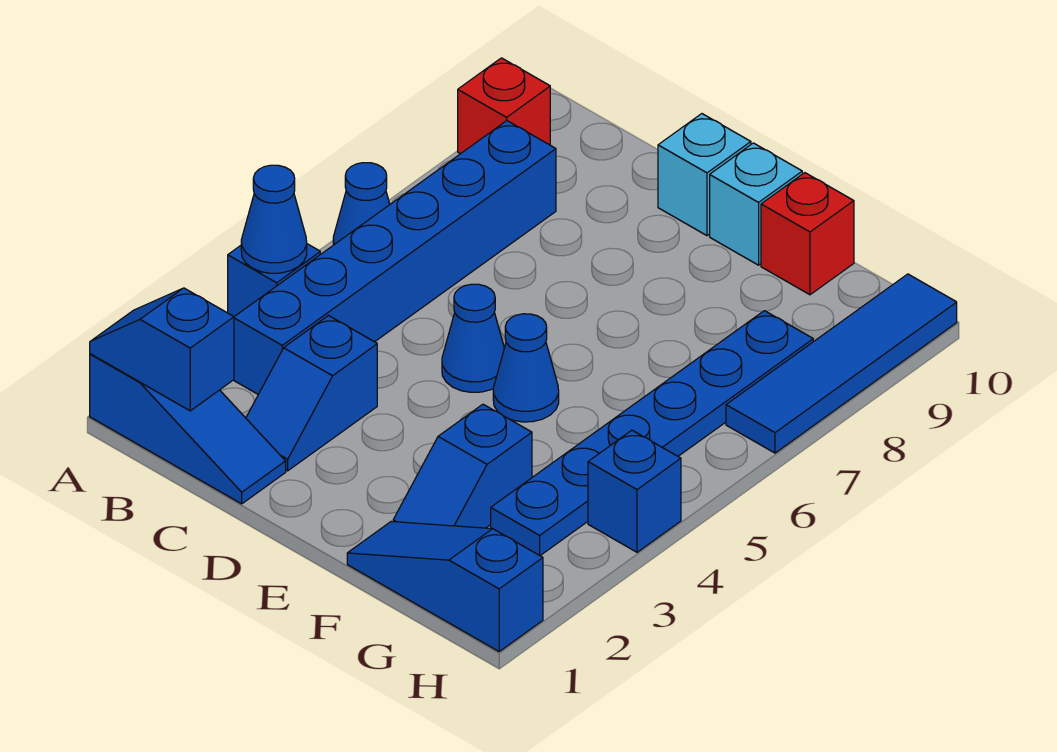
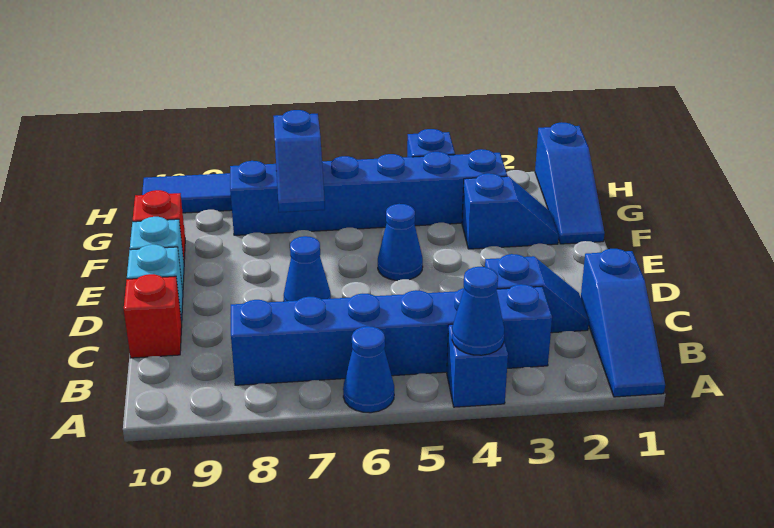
blue 1x3 slope [90,354,286,504] -> blue 1x3 slope turned to [581,249,665,397]
blue 1x2 slope [90,288,234,411] -> blue 1x2 slope moved to [273,110,325,212]
red 1x1 brick [458,58,550,154] -> red 1x1 brick moved to [124,274,182,358]
blue 1x1 cone [442,284,504,392] -> blue 1x1 cone moved to [284,236,331,301]
blue 1x6 plate [491,311,813,556] -> blue 1x6 brick [230,149,507,235]

